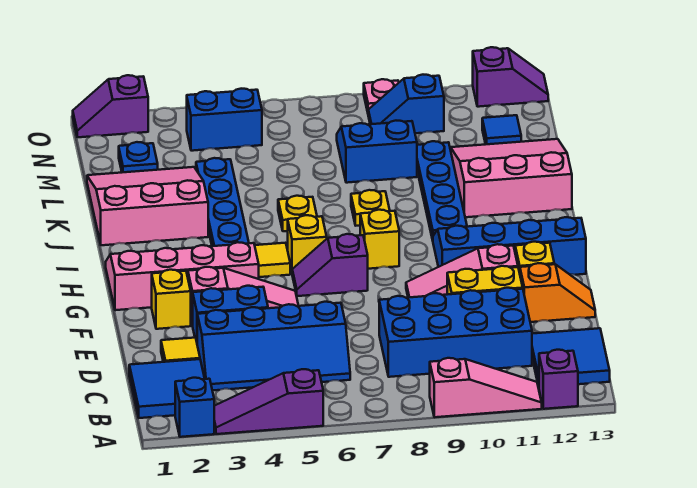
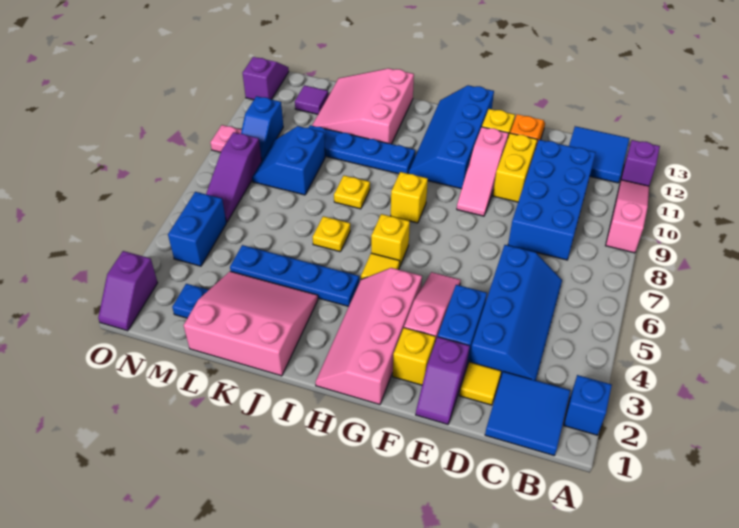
purple 1x3 slope [214,369,323,434] -> purple 1x3 slope moved to [206,132,262,222]
purple 1x2 slope [292,234,368,296] -> purple 1x2 slope moved to [416,337,470,424]
pink 3x3 slope [87,167,208,245] -> pink 3x3 slope turned to [184,271,318,376]
blue 1x1 tile [482,115,521,144] -> purple 1x1 tile [295,85,328,114]

